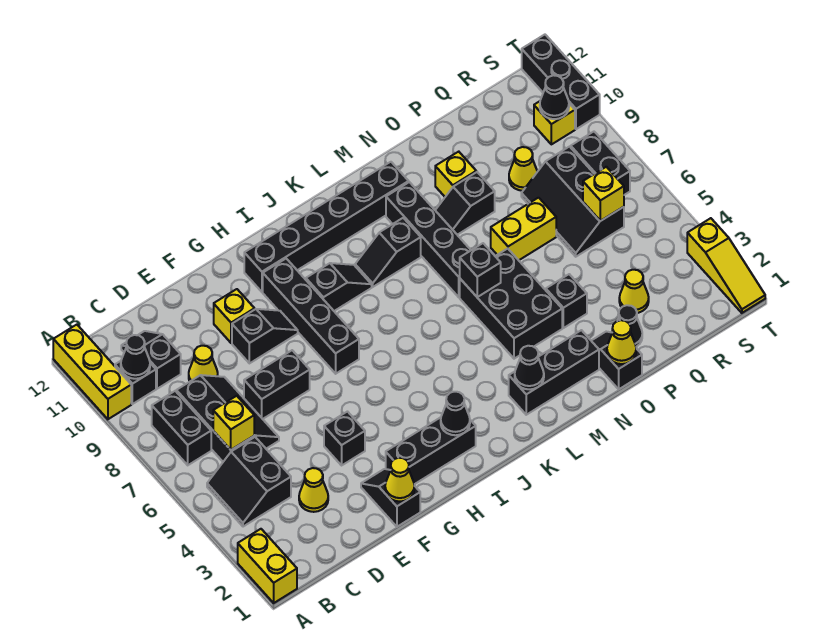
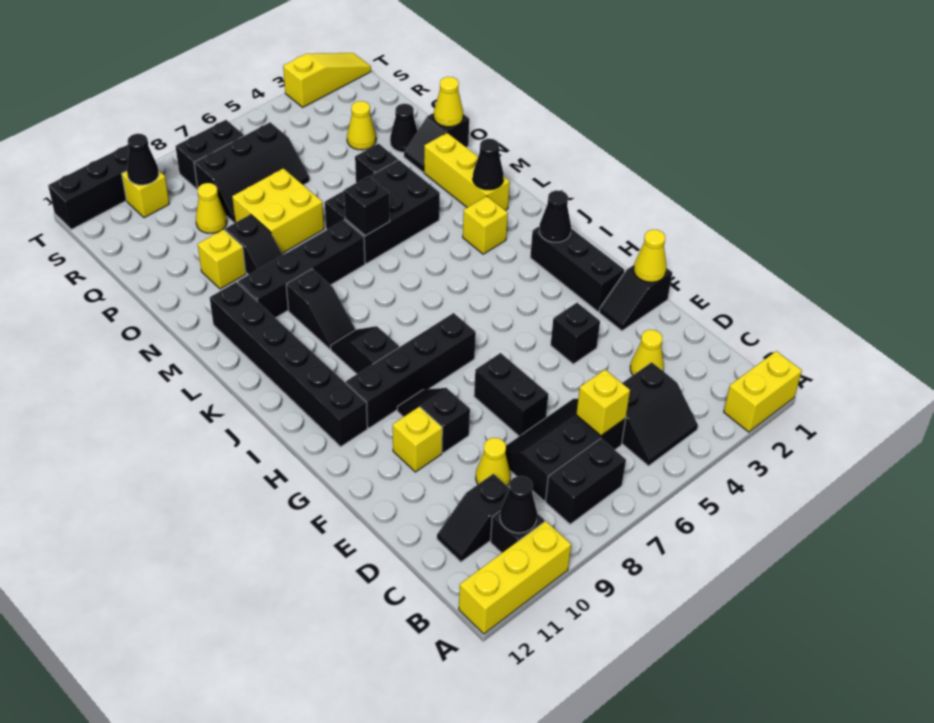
black 1x3 brick [509,330,599,415] -> yellow 1x3 brick [424,133,510,210]
yellow 1x2 brick [491,198,556,260] -> yellow 2x2 brick [232,168,324,253]
yellow 1x1 brick [583,167,624,221] -> yellow 1x1 brick moved to [463,196,508,254]

